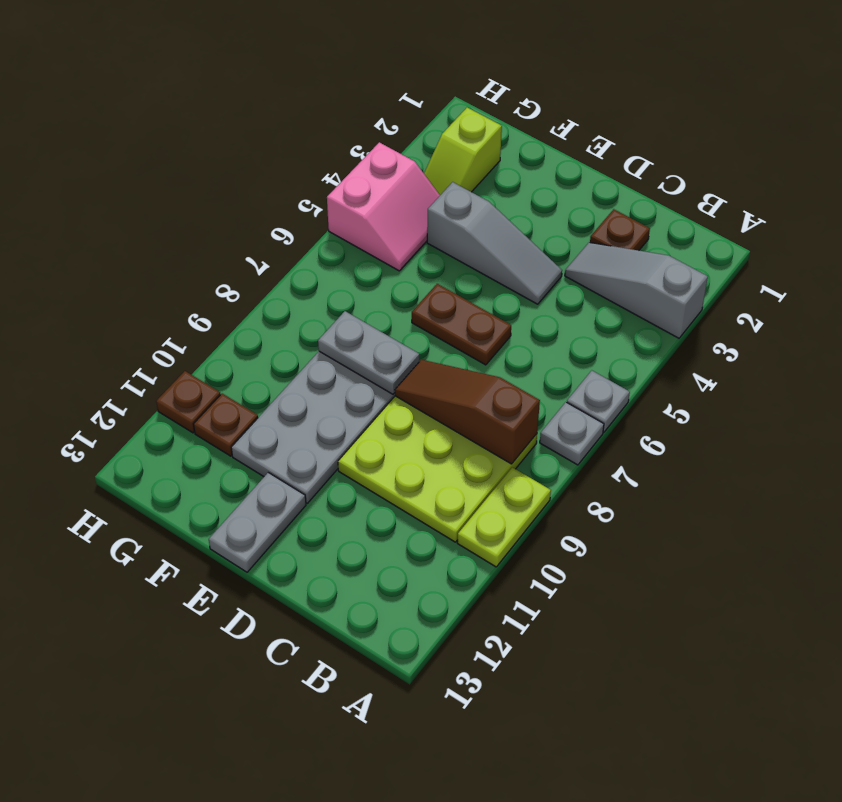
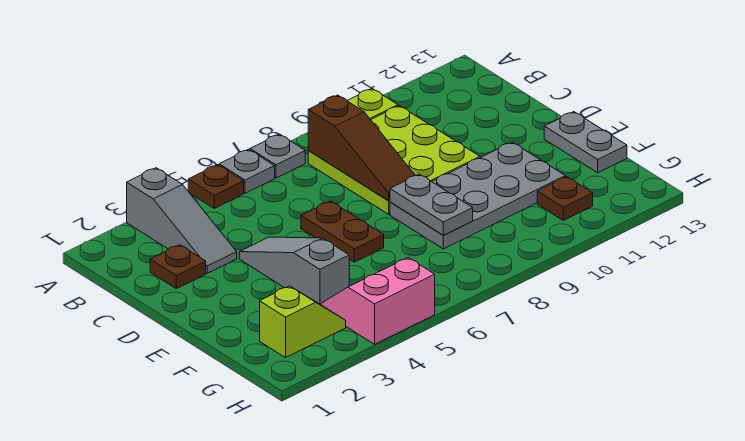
grey 1x2 plate [209,473,306,572] -> grey 1x2 plate turned to [544,112,627,173]
brown 1x1 plate [156,371,220,433] -> brown 1x1 plate moved to [188,165,244,208]

